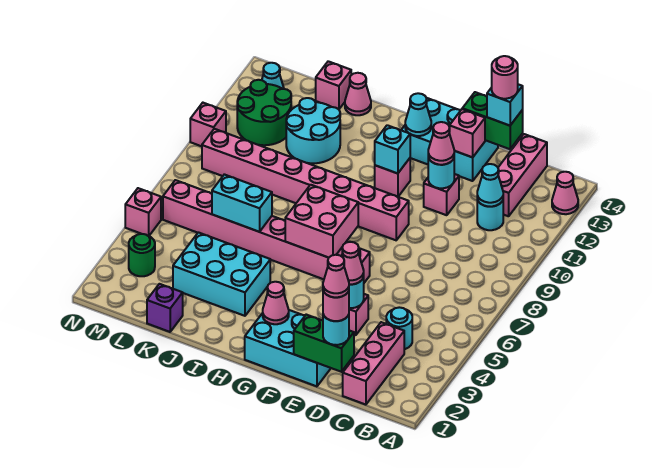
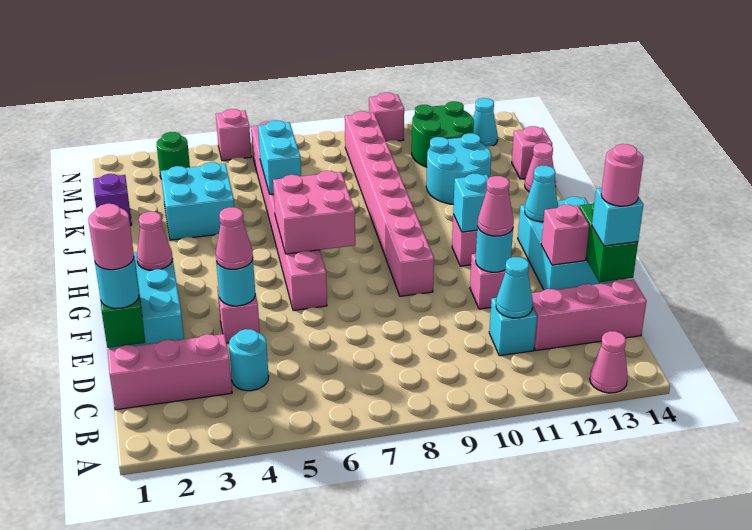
cyan 1x1 round brick [477,200,503,230] -> cyan 1x1 brick [489,298,537,356]
pink 1x1 cone [323,255,349,297] -> none
cyan 2x3 brick [173,232,270,316] -> cyan 2x2 brick [161,162,234,240]

